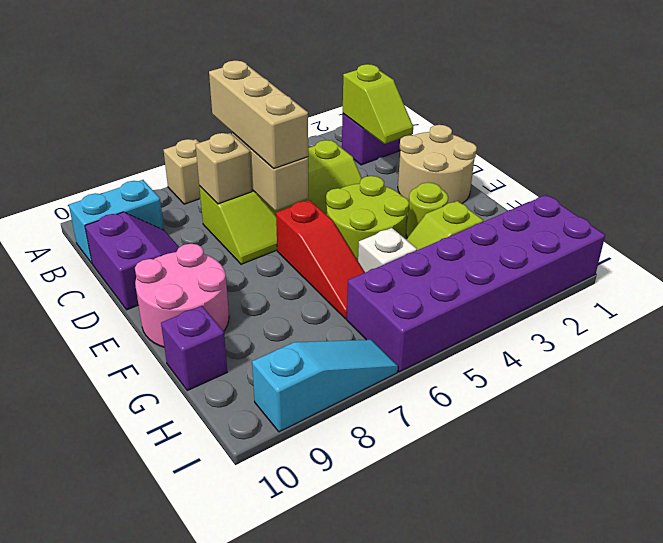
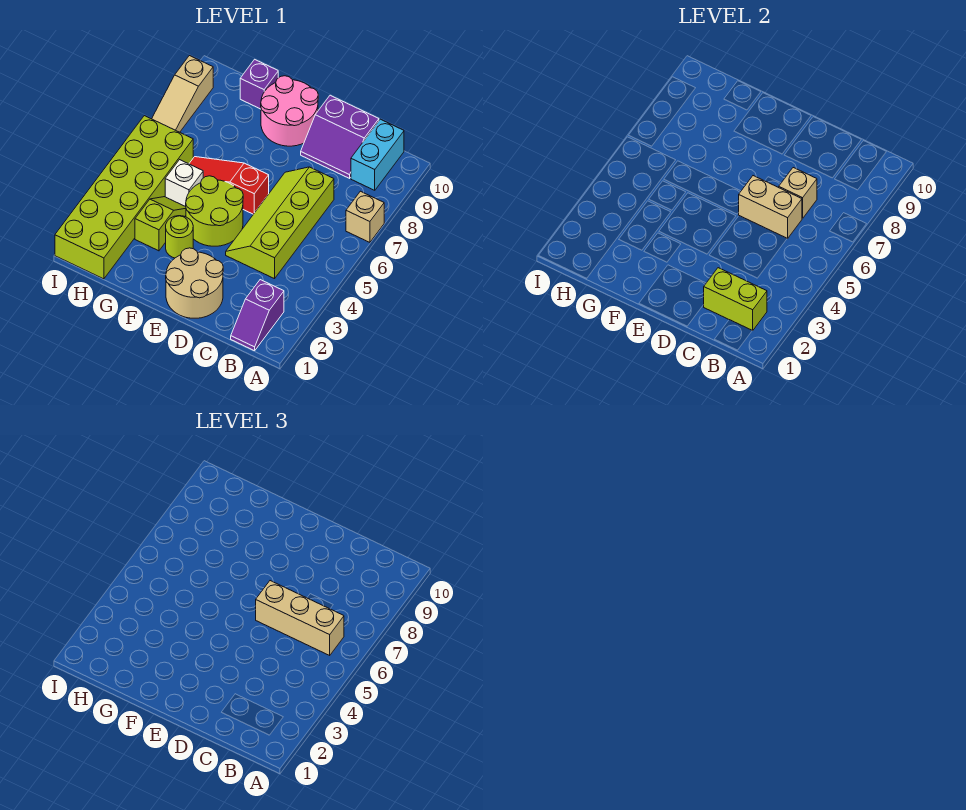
lime 1x2 slope [343,64,413,144] -> lime 1x2 brick [704,268,767,331]
purple 2x6 brick [347,195,605,372] -> lime 2x6 brick [55,116,193,279]
cyan 1x3 slope [252,340,398,432] -> tan 1x3 slope [152,56,213,132]

